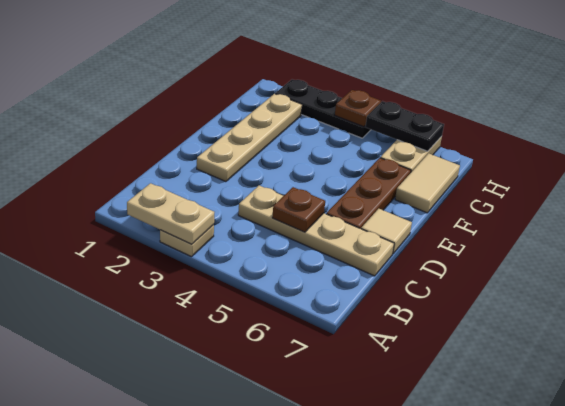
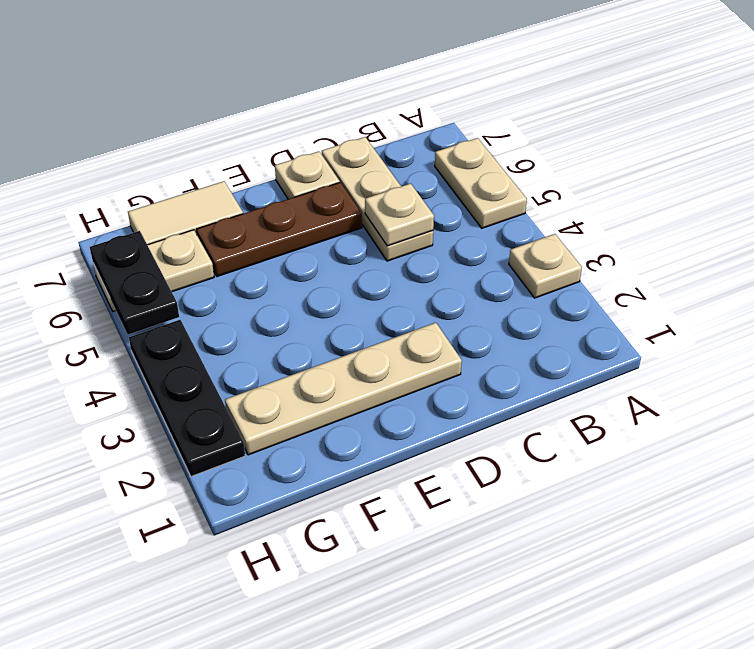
tan 1x2 plate [127,183,214,244] -> tan 1x2 plate moved to [435,138,527,228]
tan 1x4 plate [238,185,394,276] -> tan 1x3 plate [322,137,433,261]
brown 1x1 plate [272,187,325,232] -> tan 1x1 plate [365,184,434,246]
tan 1x1 tile [361,209,412,254] -> tan 1x1 plate [275,151,340,199]
brown 1x1 plate [335,90,381,127] -> none

